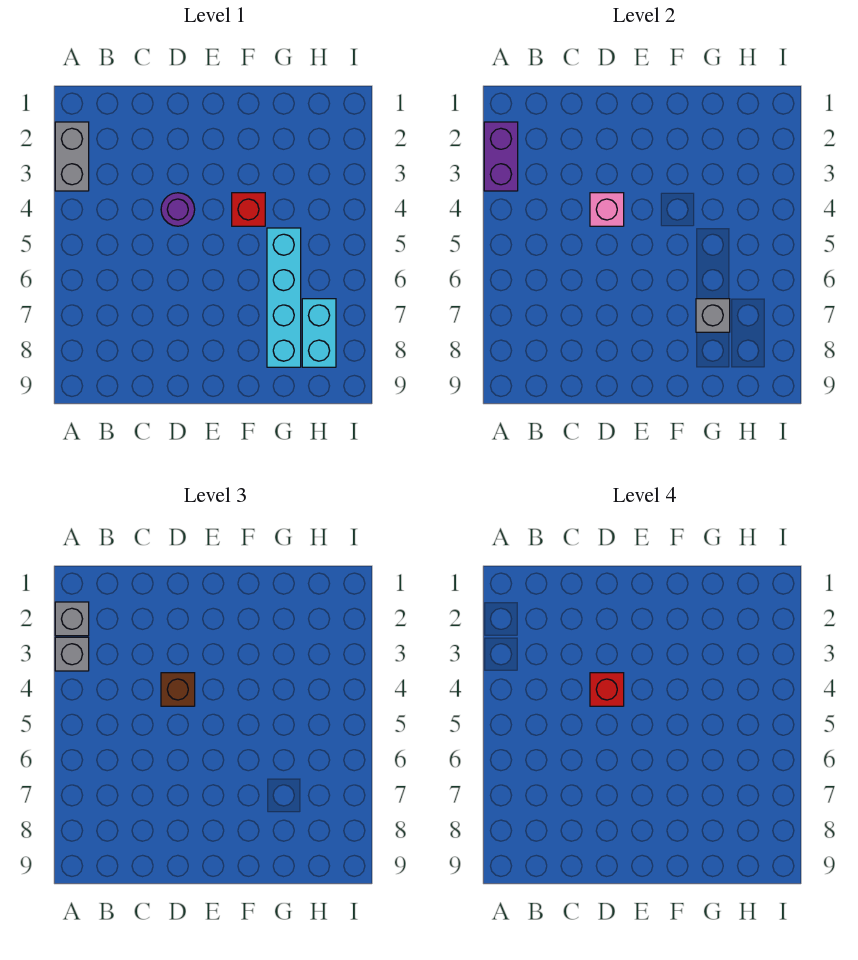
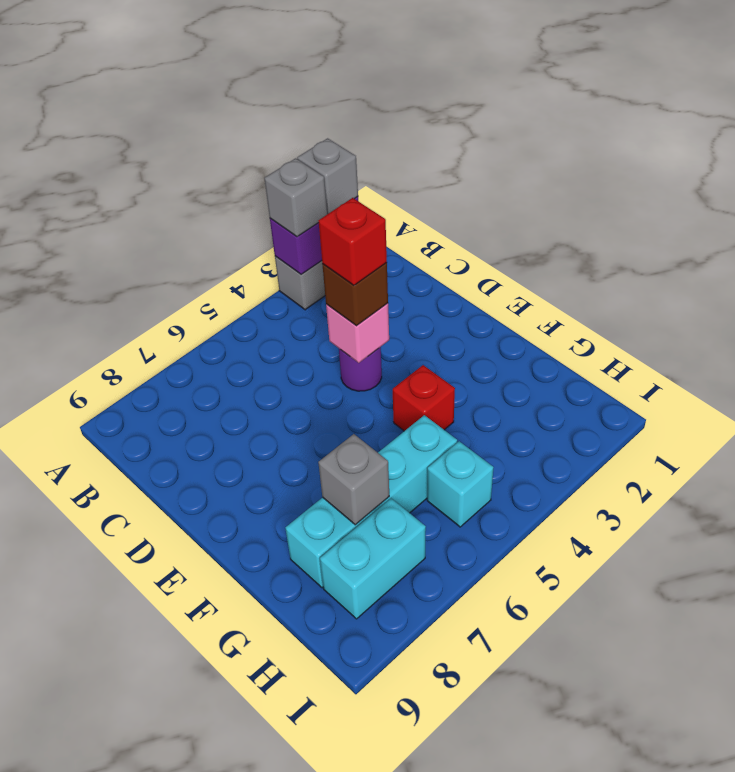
none -> cyan 1x1 brick [427,441,494,527]

